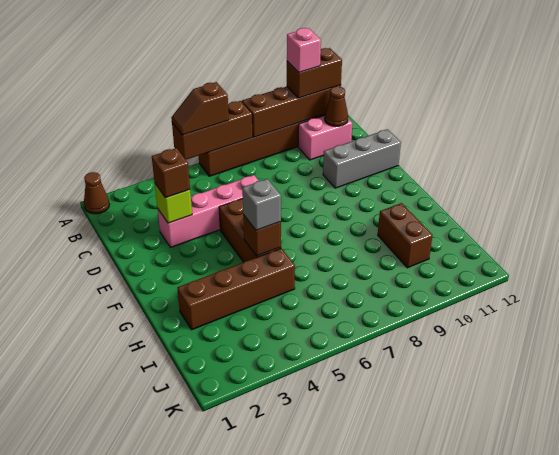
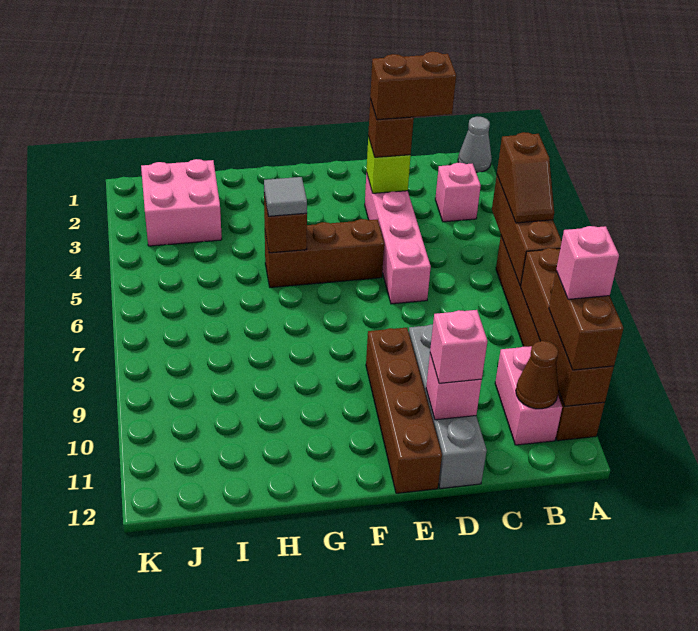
brown 1x1 cone [84,172,109,214] -> grey 1x1 cone [458,117,492,173]
brown 1x2 slope [171,82,229,135] -> brown 1x2 slope turned to [497,132,554,223]
none -> pink 1x1 brick [435,163,481,222]
grey 1x3 brick [323,129,401,188] -> grey 1x4 brick [409,324,487,489]
none -> pink 1x1 brick [426,354,482,420]
none -> pink 1x1 brick [430,310,487,383]
grey 1x1 brick [242,179,281,230] -> grey 1x1 tile [264,177,307,216]
brown 1x4 brick [177,248,295,330] -> brown 1x4 brick moved to [366,328,442,493]
brown 1x2 brick [378,203,433,268] -> brown 1x2 brick moved to [370,52,456,120]
none -> pink 2x2 brick [141,159,222,246]

